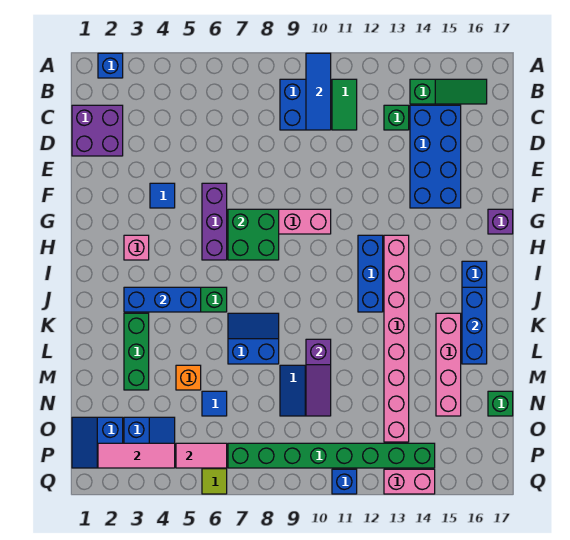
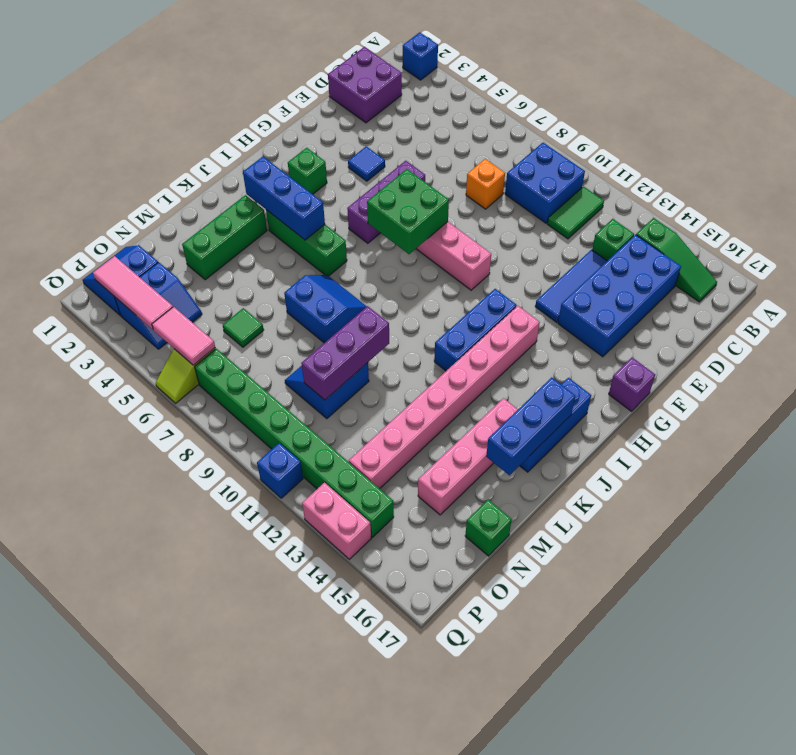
blue 1x3 tile [306,53,331,130] -> blue 1x3 tile moved to [535,250,607,323]
pink 1x1 brick [124,235,149,260] -> green 1x1 brick [288,148,327,194]
purple 1x3 slope [306,339,331,416] -> purple 1x3 brick [301,306,389,400]
orange 1x1 brick [176,365,201,390] -> orange 1x1 brick moved to [466,159,505,209]
blue 1x1 tile [202,391,227,416] -> green 1x1 tile [223,308,264,347]

